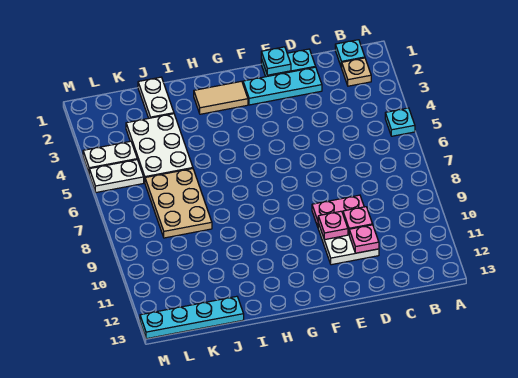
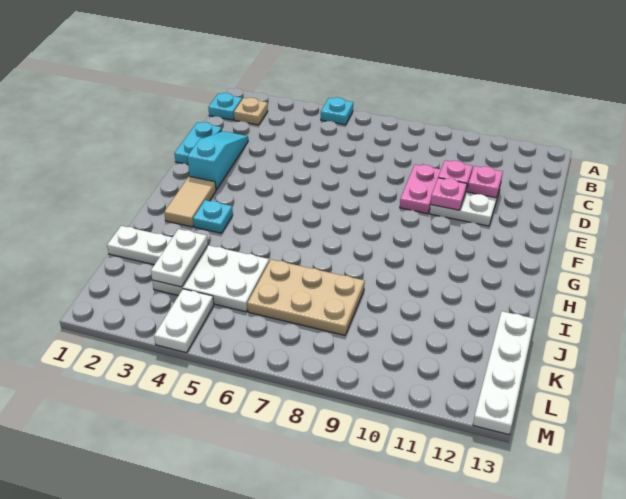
cyan 1x3 plate [243,67,322,105] -> cyan 1x3 slope [187,131,248,190]
cyan 1x1 plate [261,47,291,75] -> cyan 1x1 plate moved to [193,200,233,233]
cyan 1x4 plate [140,296,244,339] -> white 1x4 plate [473,311,535,435]
white 1x2 plate [89,160,144,192] -> white 1x2 plate moved to [151,229,208,287]

